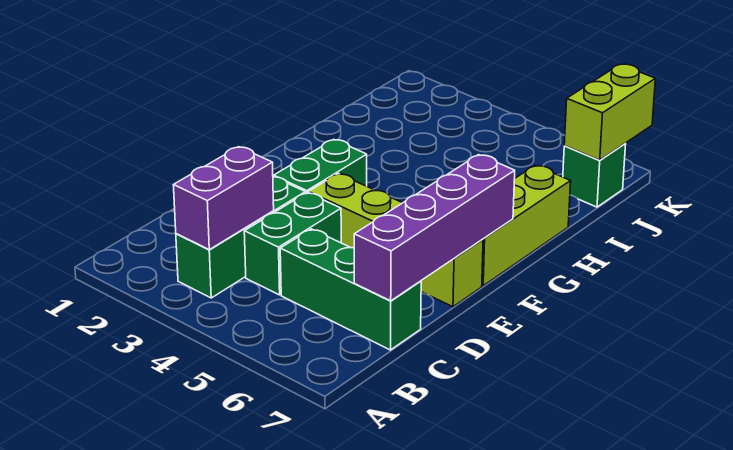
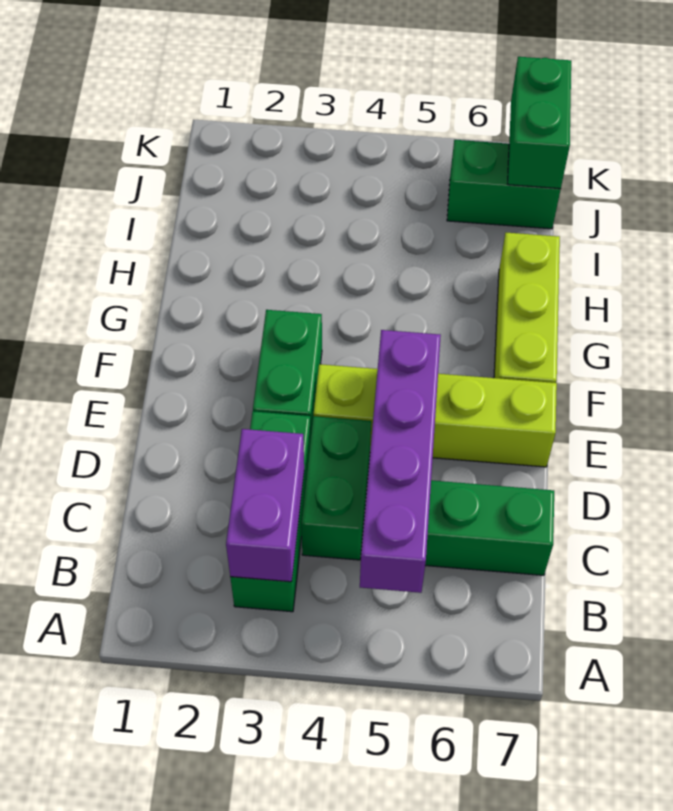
purple 1x4 brick [354,155,515,301] -> purple 1x4 brick moved to [360,330,441,593]
green 1x1 brick [563,144,626,207] -> green 1x2 brick [447,140,561,229]
lime 1x2 brick [564,64,655,160] -> green 1x2 brick [508,57,571,189]

